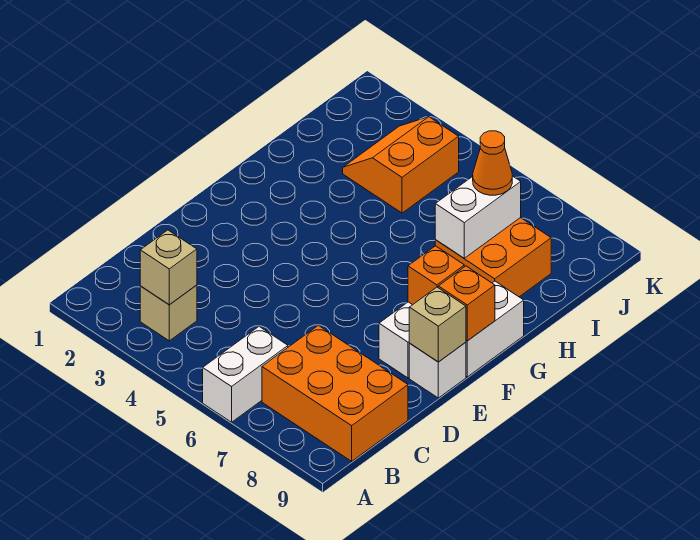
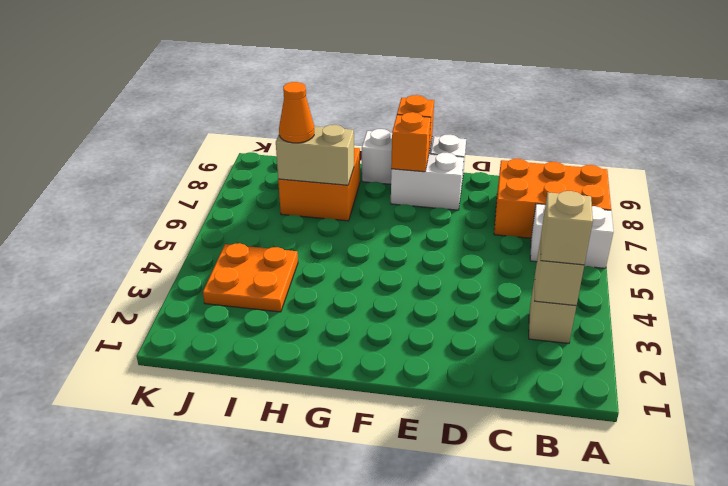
orange 2x3 brick [262,325,408,461] -> orange 2x3 brick turned to [494,159,611,238]
tan 1x1 brick [409,287,466,362] -> tan 1x1 brick moved to [541,191,593,265]
white 1x2 brick [435,176,521,258] -> tan 1x2 brick [276,125,354,185]
orange 2x2 slope [343,117,459,213] -> orange 2x2 plate [203,243,298,312]

